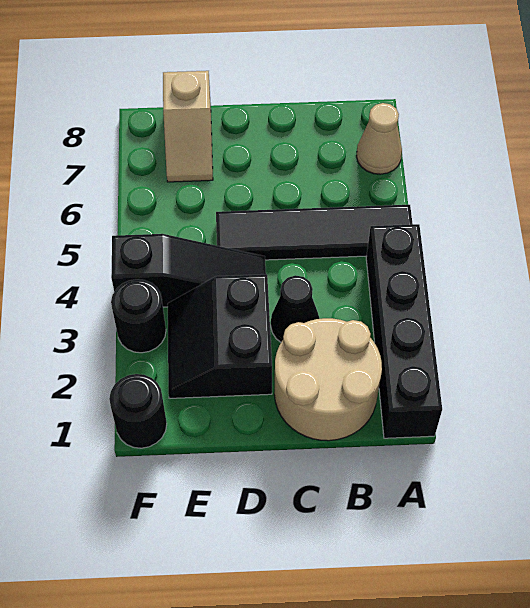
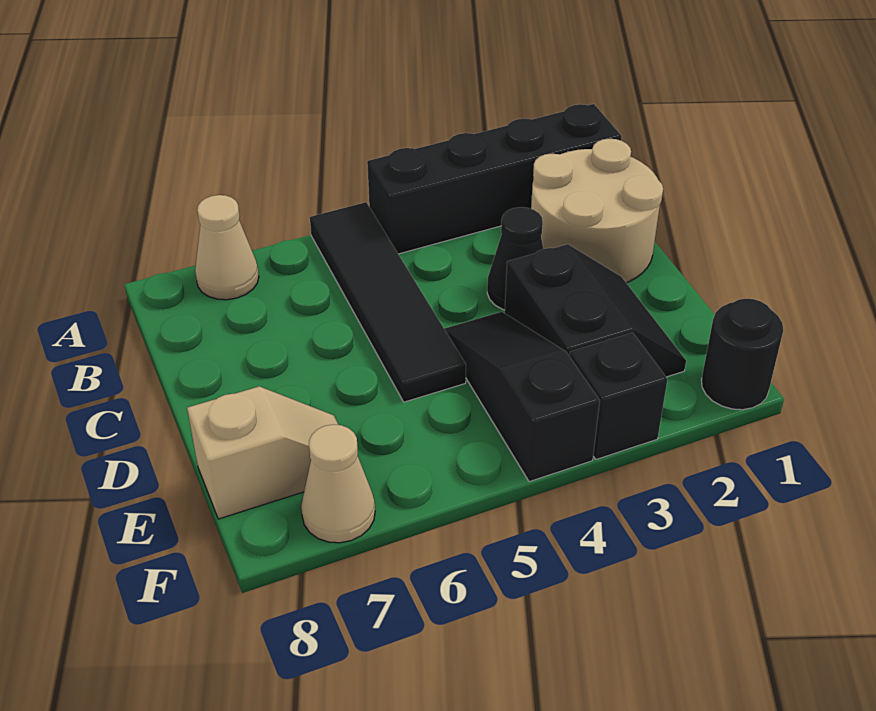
black 2x2 slope [168,274,272,398] -> black 2x2 slope turned to [505,244,686,377]
black 1x1 round brick [111,279,166,353] -> black 1x1 brick [570,333,668,459]
none -> tan 1x1 cone [301,424,375,543]

